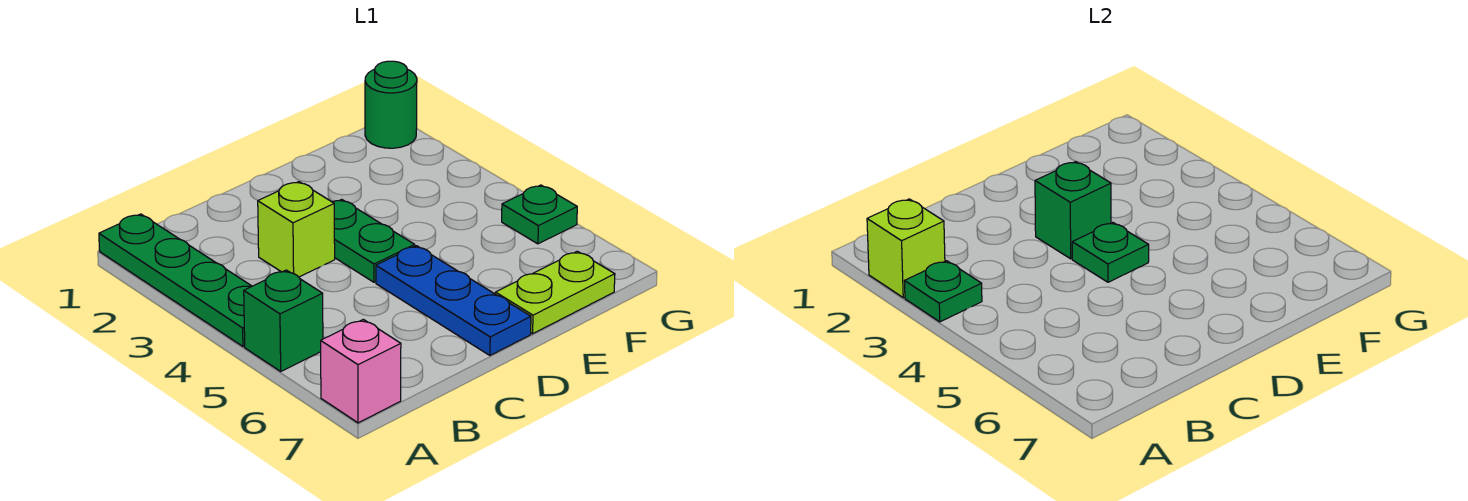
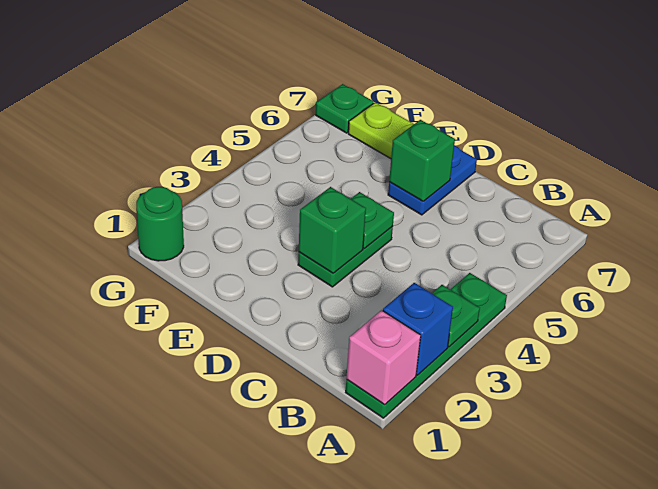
lime 1x1 brick [867,199,945,298] -> blue 1x1 brick [383,283,453,375]
green 1x1 brick [244,270,323,371] -> green 1x1 brick moved to [389,120,455,201]
pink 1x1 brick [321,319,401,423] -> pink 1x1 brick moved to [346,310,421,404]
lime 1x1 brick [258,182,335,277] -> none
blue 1x3 plate [376,246,531,355] -> blue 1x2 plate [388,145,477,215]
green 1x1 plate [502,185,577,244] -> green 1x1 plate moved to [316,84,374,133]

